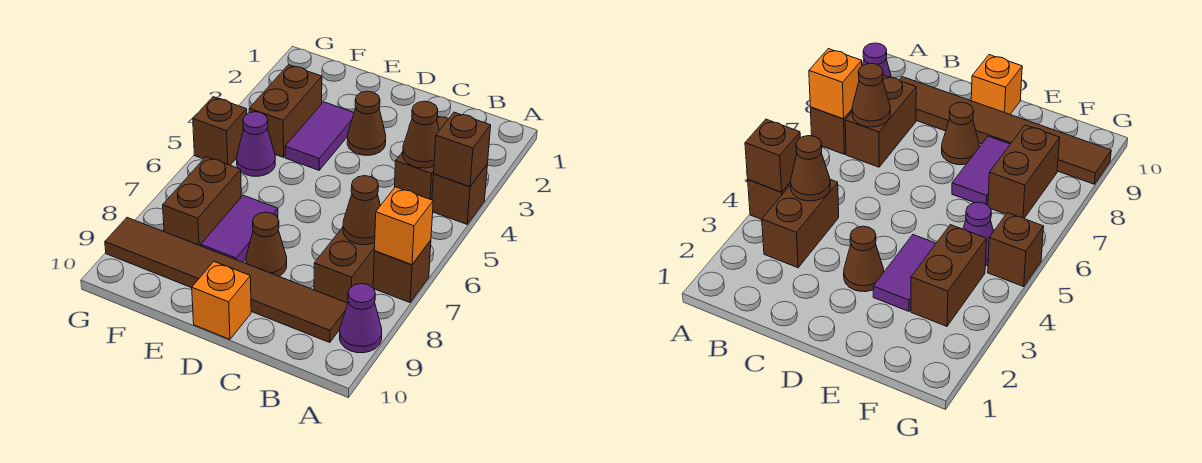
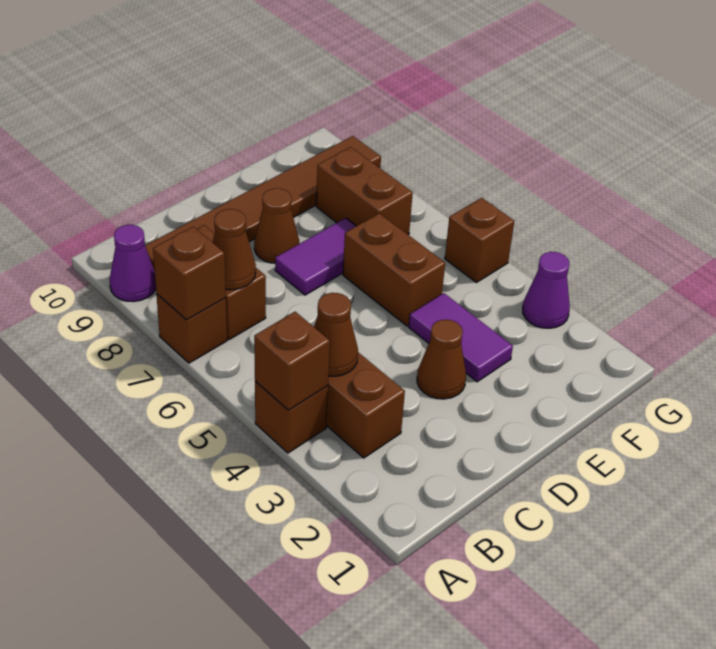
orange 1x1 brick [374,187,433,265] -> brown 1x1 brick [153,227,226,320]
orange 1x1 brick [192,262,251,339] -> none
purple 1x2 tile [201,195,278,262] -> purple 1x2 tile turned to [275,218,356,295]
brown 1x2 brick [249,65,322,157] -> brown 1x2 brick moved to [343,213,445,326]
purple 1x1 cone [237,112,275,176] -> purple 1x1 cone moved to [523,252,570,328]

